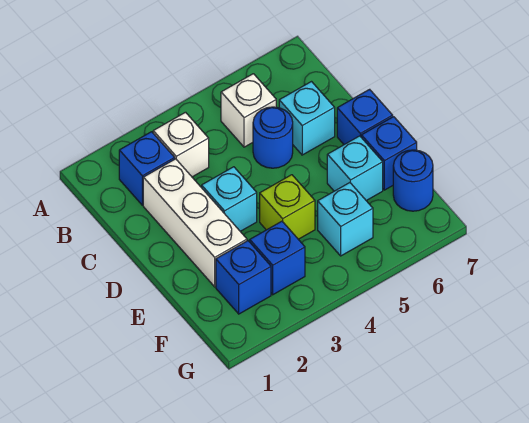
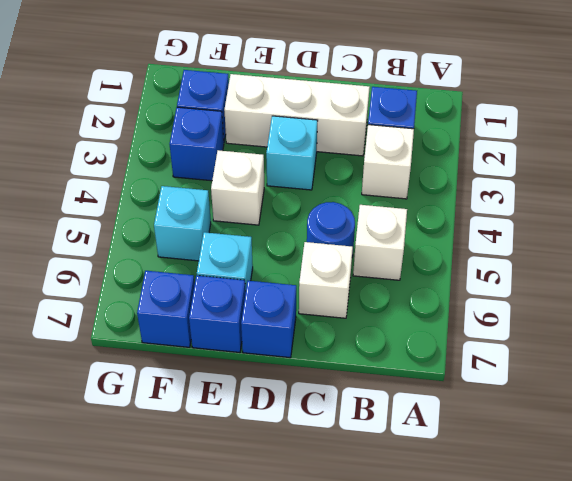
cyan 1x1 brick [279,82,335,155] -> white 1x1 brick [299,242,353,318]
lime 1x1 brick [260,175,315,239] -> white 1x1 brick [211,150,264,225]
blue 1x1 round brick [393,150,433,211] -> blue 1x1 brick [137,271,195,347]

